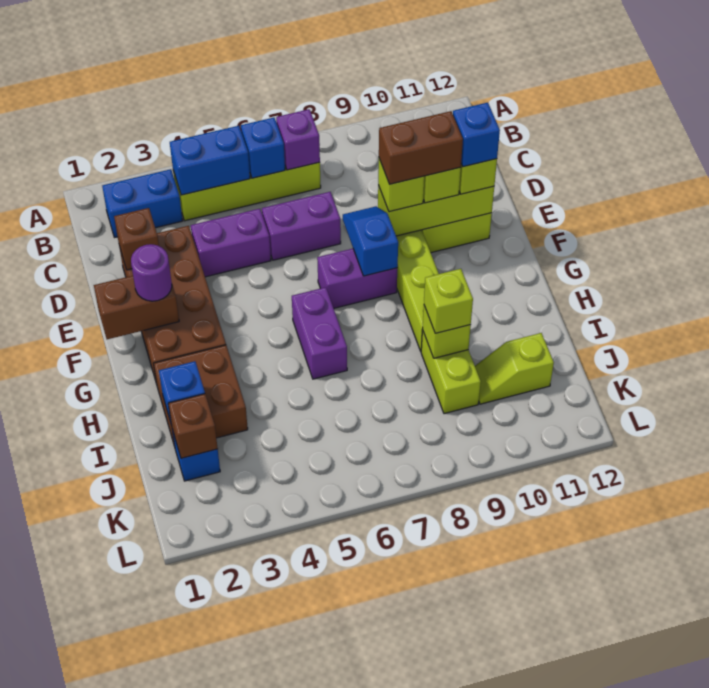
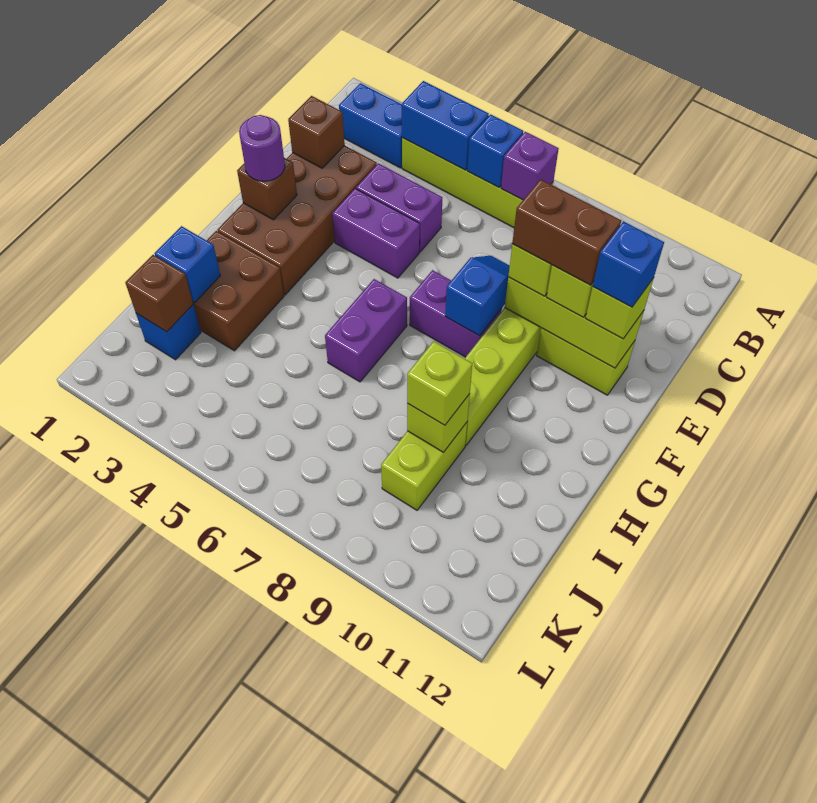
purple 1x2 brick [262,192,341,260] -> purple 1x2 brick moved to [332,189,420,278]
brown 1x2 brick [94,276,179,339] -> brown 1x1 brick [237,158,297,220]
lime 1x2 slope [475,333,554,404] -> none

